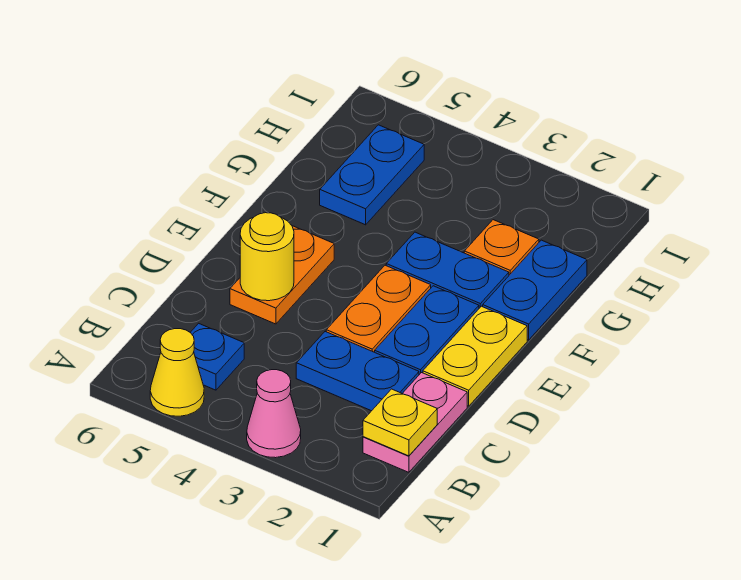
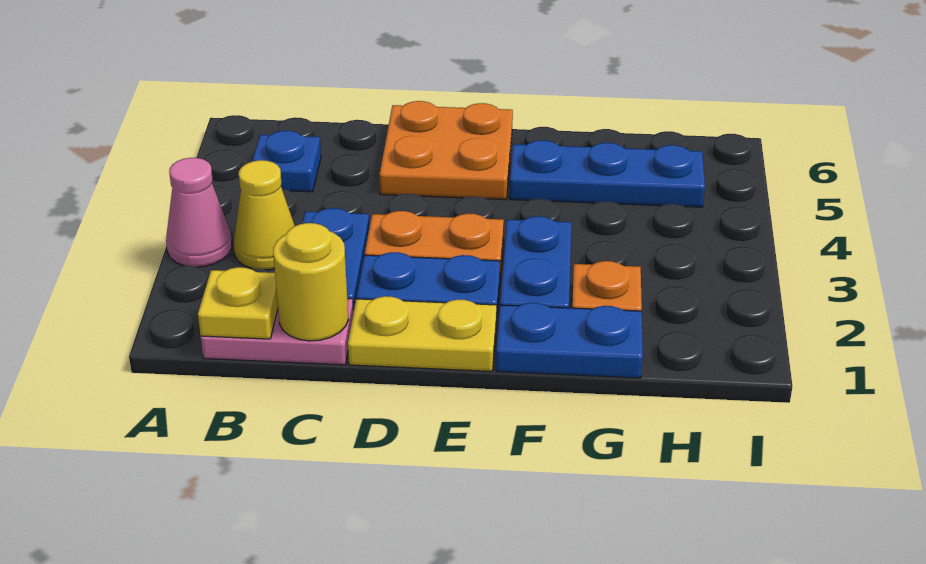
yellow 1x1 cone [150,329,204,416] -> yellow 1x1 cone moved to [234,160,295,270]
orange 1x2 plate [230,226,334,324] -> orange 2x2 plate [379,101,513,199]
yellow 1x1 round brick [240,213,294,301] -> yellow 1x1 round brick moved to [273,223,349,341]
blue 1x2 plate [320,125,424,225] -> blue 1x3 plate [510,140,705,207]

